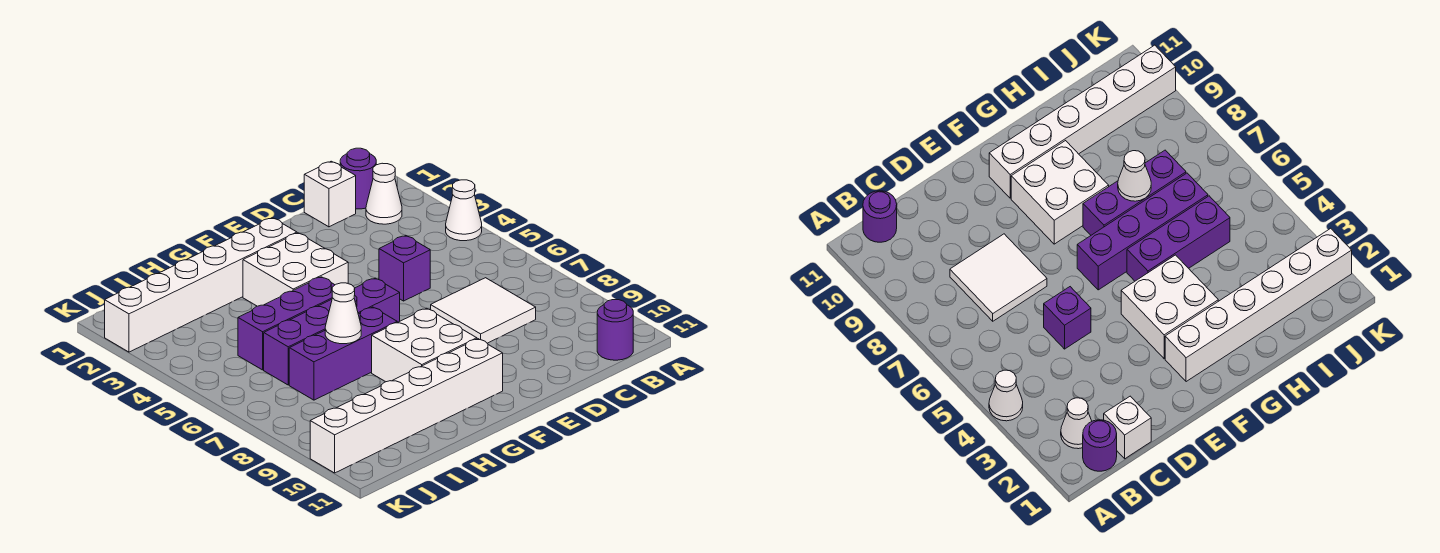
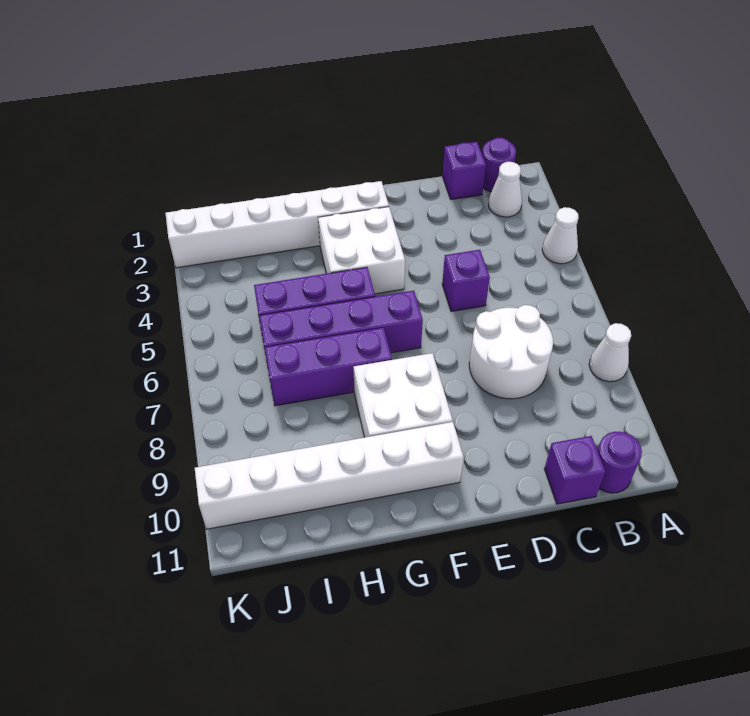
white 1x1 brick [304,161,356,227] -> purple 1x1 brick [443,142,486,199]
white 2x2 tile [431,278,536,343] -> white 2x2 round brick [469,305,553,399]
none -> purple 1x1 brick [544,436,605,504]
white 1x1 cone [325,283,361,344] -> white 1x1 cone moved to [589,323,631,382]

